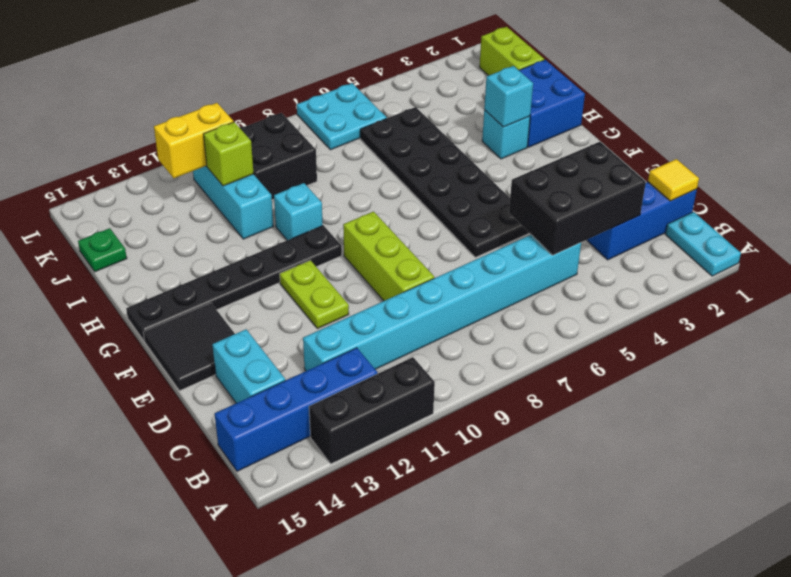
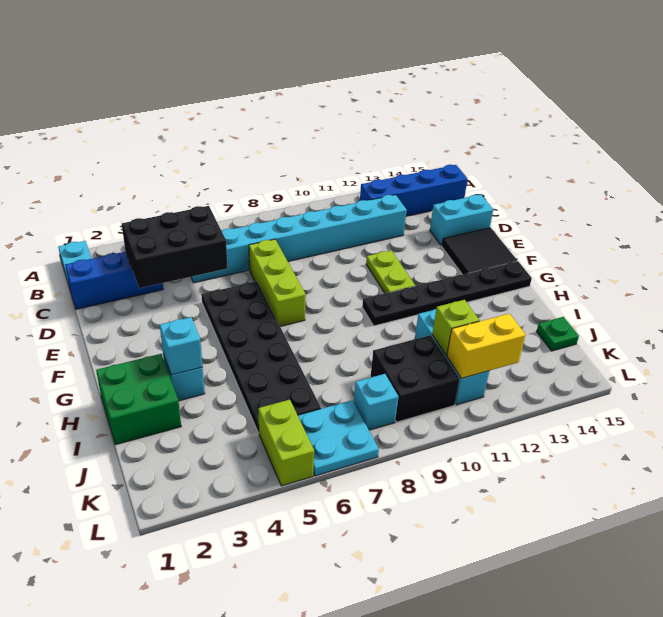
black 1x3 brick [309,357,435,464] -> none
yellow 1x1 tile [648,159,699,201] -> none
cyan 1x2 brick [212,329,285,403] -> cyan 1x2 brick turned to [430,194,493,246]
lime 1x3 brick [343,212,434,301] -> lime 1x3 brick moved to [249,239,306,326]
blue 2x2 brick [519,60,585,147] -> green 2x2 brick [96,354,181,445]
cyan 1x1 brick [274,183,323,240] -> cyan 1x1 brick moved to [354,374,398,430]
lime 1x2 brick [479,27,544,76] -> lime 1x2 brick moved to [258,400,314,486]

